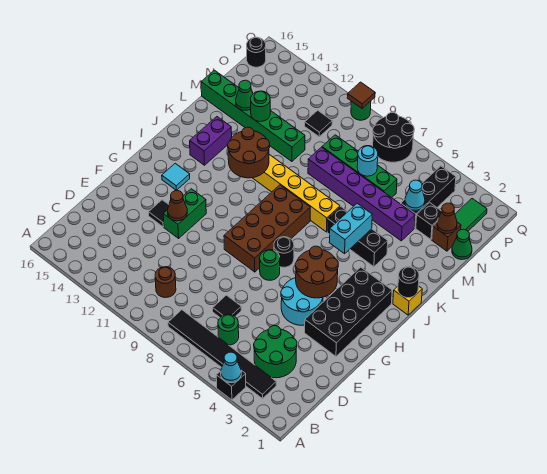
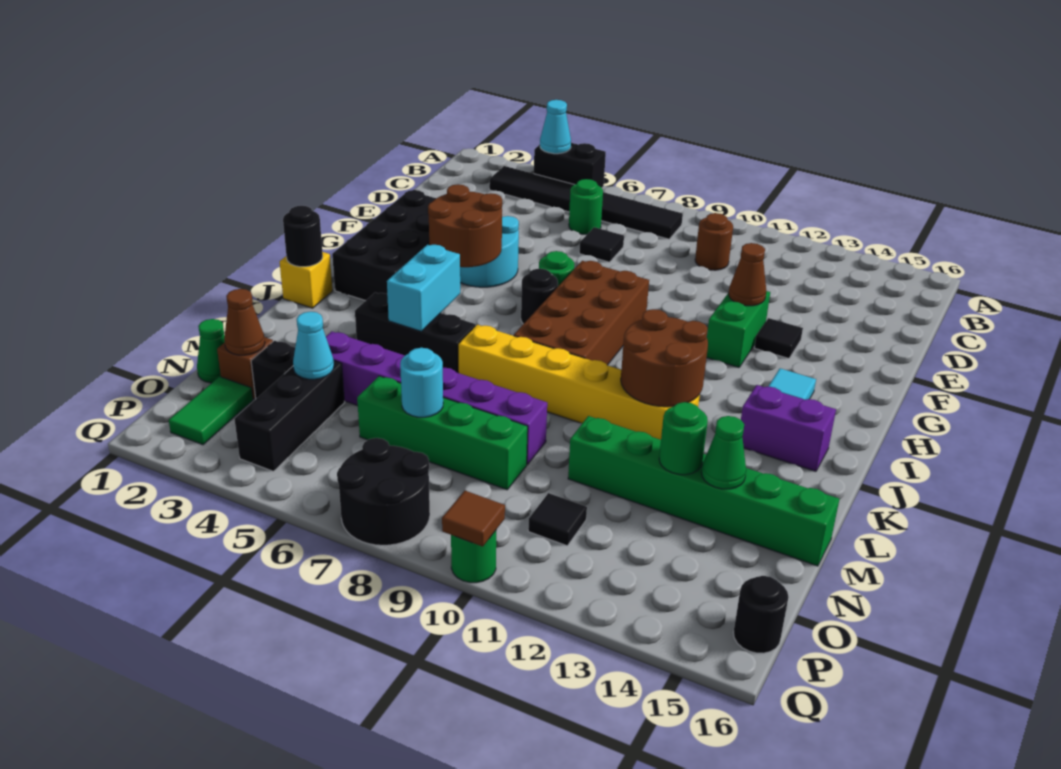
black 1x1 brick [216,370,246,400] -> black 1x2 brick [534,143,606,188]
green 2x2 round brick [254,326,297,378] -> none
purple 1x2 brick [190,117,232,165] -> purple 1x2 brick turned to [741,385,836,471]

